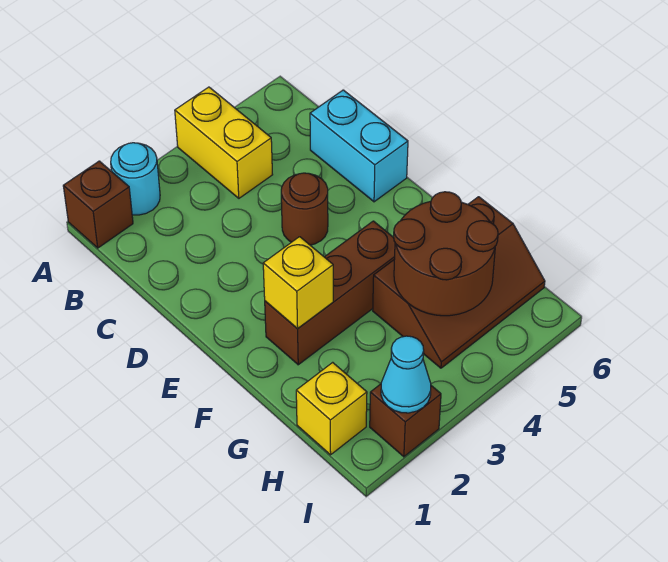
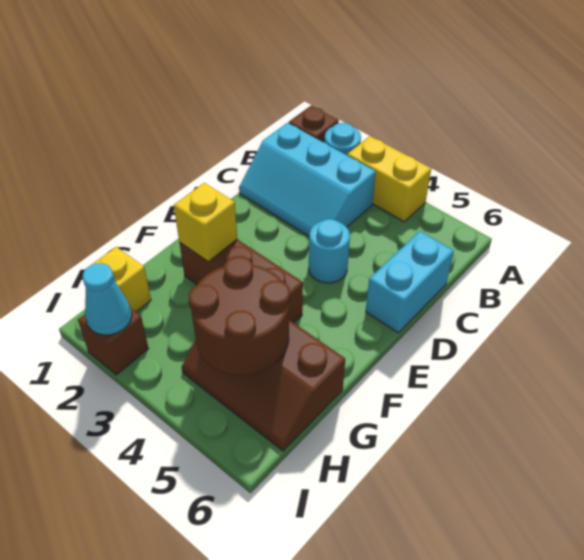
yellow 1x2 brick [175,87,273,198] -> yellow 1x2 brick turned to [347,136,431,222]
none -> cyan 2x3 slope [239,123,376,236]
brown 1x1 round brick [281,173,328,245] -> cyan 1x1 round brick [309,219,350,283]

